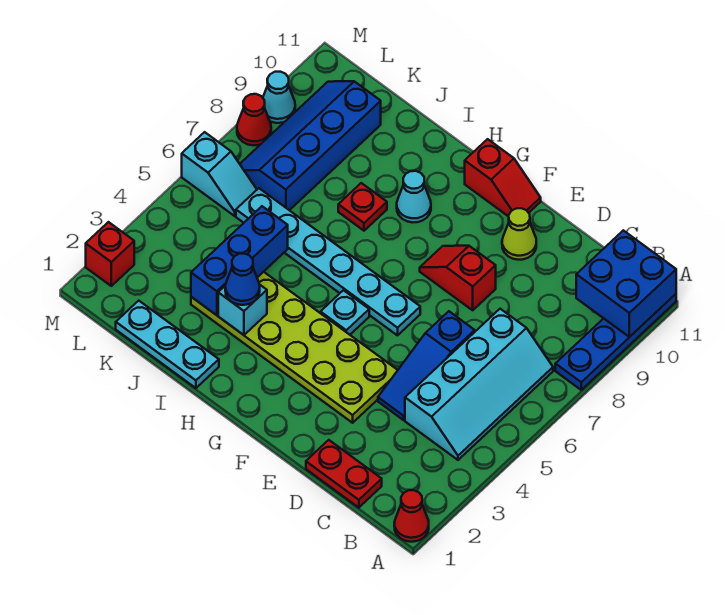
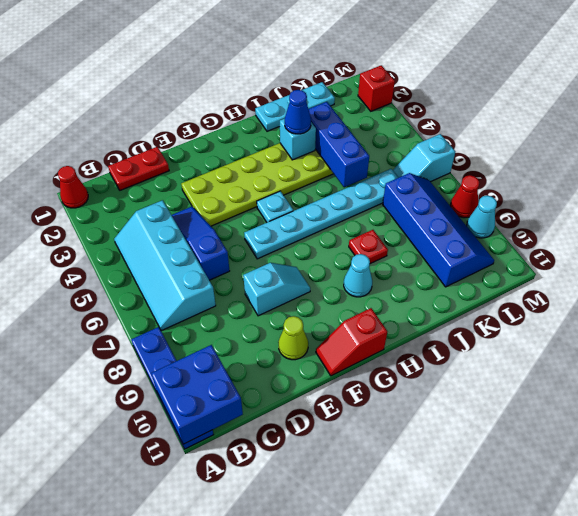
red 1x2 slope [420,245,496,310] -> cyan 1x2 slope [243,263,310,316]

